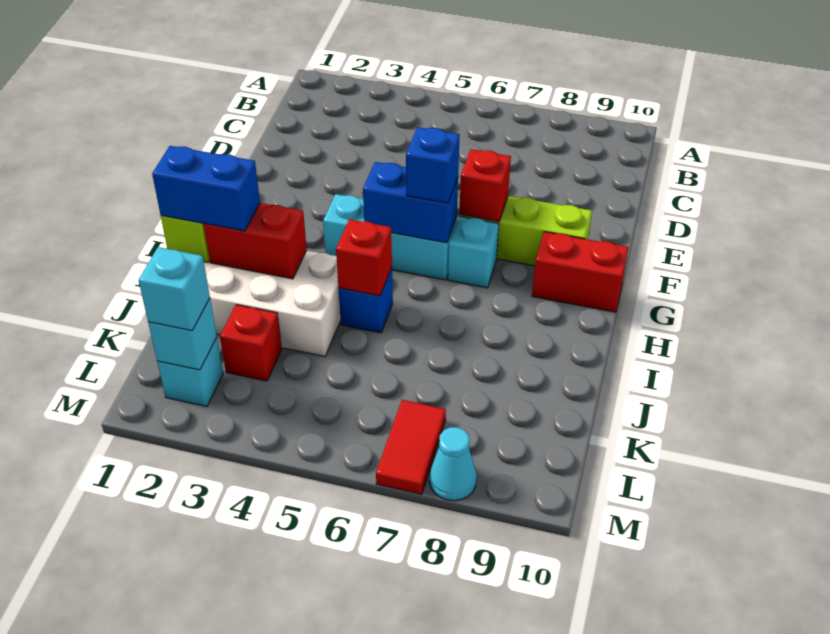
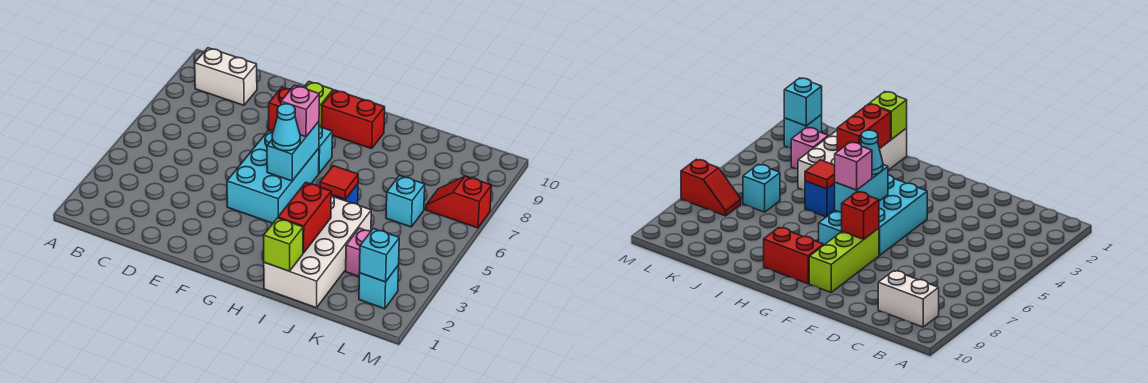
none -> white 1x2 brick [195,48,257,105]
cyan 1x3 brick [323,194,457,280] -> cyan 2x3 brick [227,131,319,223]
blue 1x2 brick [363,162,458,243] -> cyan 1x2 brick [267,122,319,181]
blue 1x1 brick [406,127,460,203] -> pink 1x1 brick [281,85,319,137]
red 1x2 brick [532,232,628,312] -> red 1x2 brick turned to [321,90,385,149]
blue 1x2 brick [152,146,260,231] -> none
red 1x1 brick [336,219,392,296] -> red 1x1 tile [320,166,358,199]
red 1x1 brick [220,305,282,381] -> pink 1x1 brick [346,228,371,276]
cyan 1x1 brick [138,247,210,331] -> cyan 1x1 brick moved to [386,175,425,227]
red 1x2 tile [376,400,446,494] -> red 1x2 slope [426,176,491,228]
cyan 1x1 cone [429,427,477,501] -> cyan 1x1 cone moved to [272,104,300,151]

